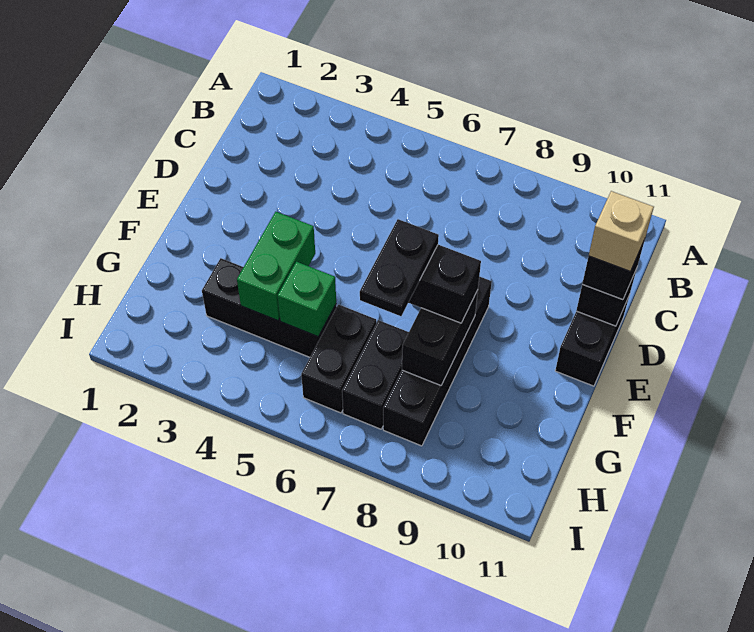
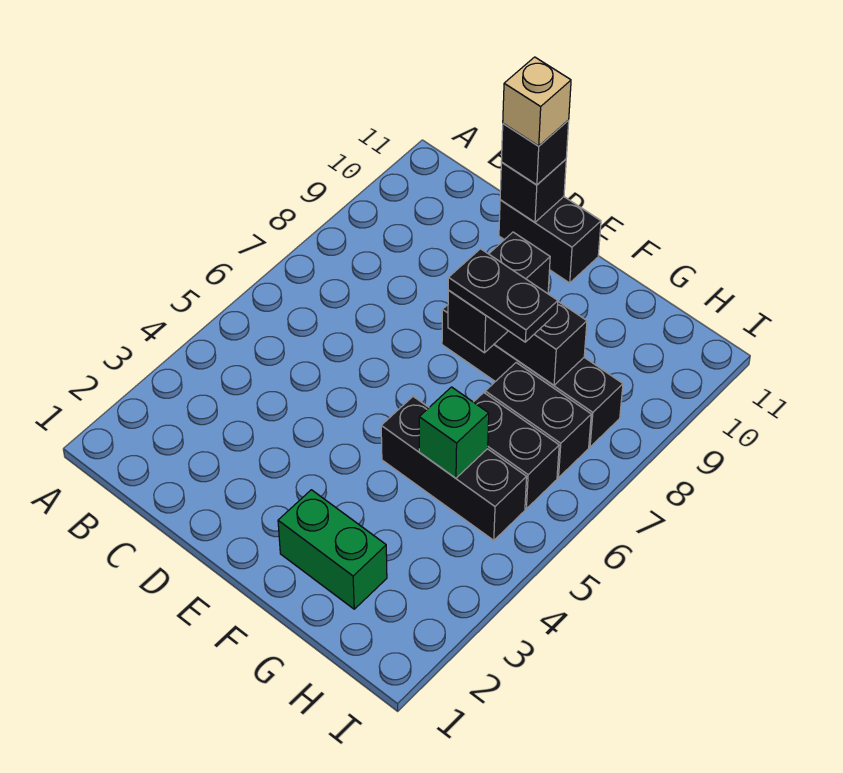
green 1x2 brick [237,212,315,321] -> green 1x2 brick moved to [278,490,387,609]
black 1x3 brick [202,258,337,357] -> black 1x3 brick turned to [381,397,527,540]

